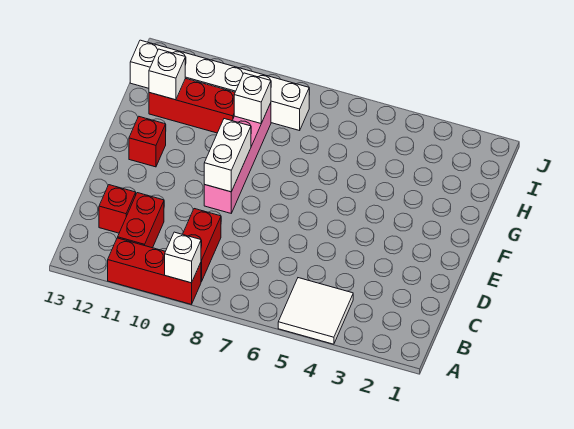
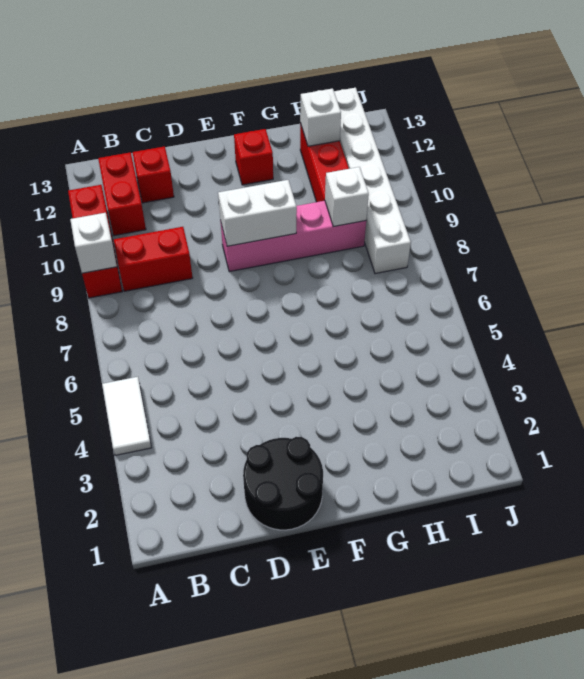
white 2x2 tile [278,278,353,344] -> white 1x2 tile [102,377,152,455]
red 1x2 brick [118,193,164,248] -> red 1x2 brick turned to [98,152,146,236]
none -> black 2x2 round brick [243,437,323,530]

